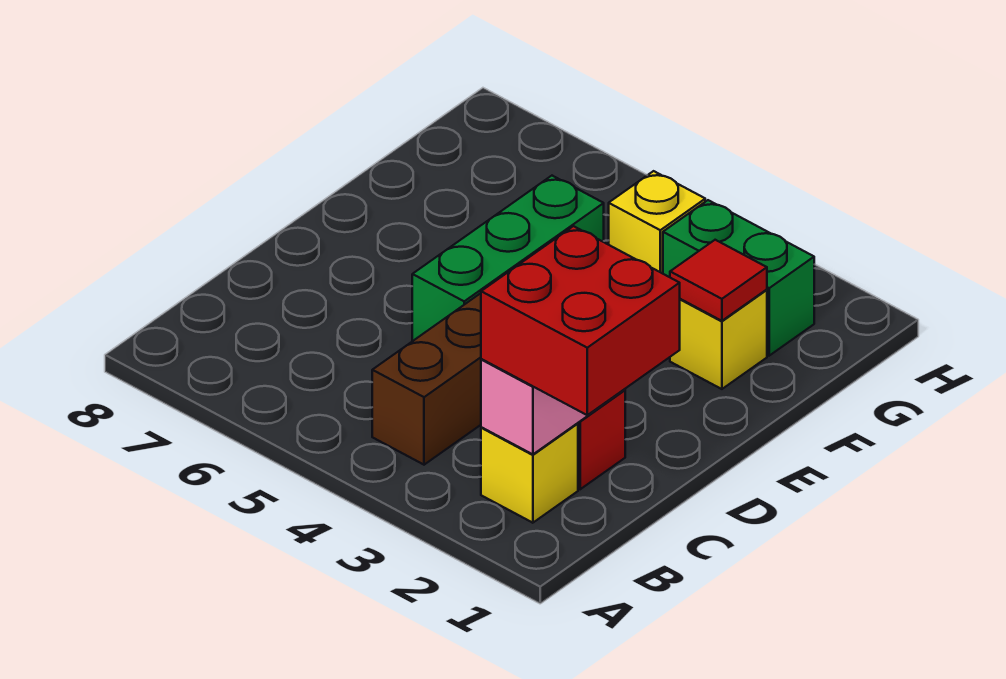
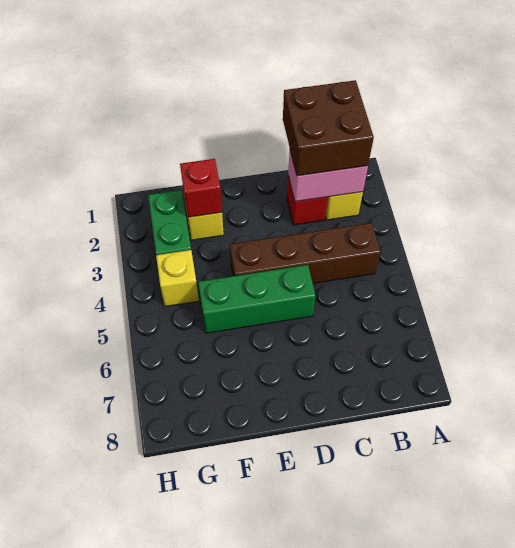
red 2x2 brick [481,226,680,415] -> brown 2x2 brick [283,80,374,176]
red 1x1 tile [670,240,767,321] -> red 1x1 brick [180,159,222,217]

